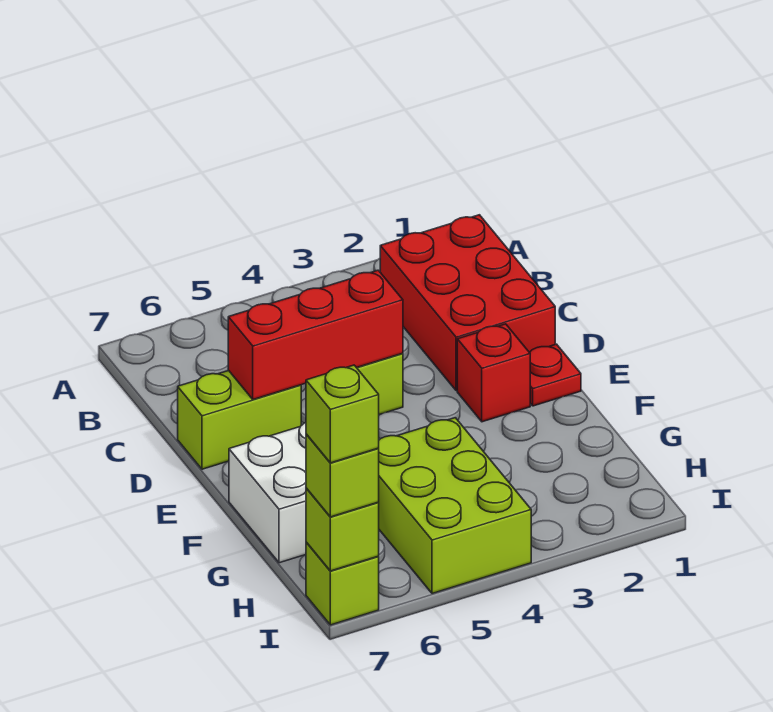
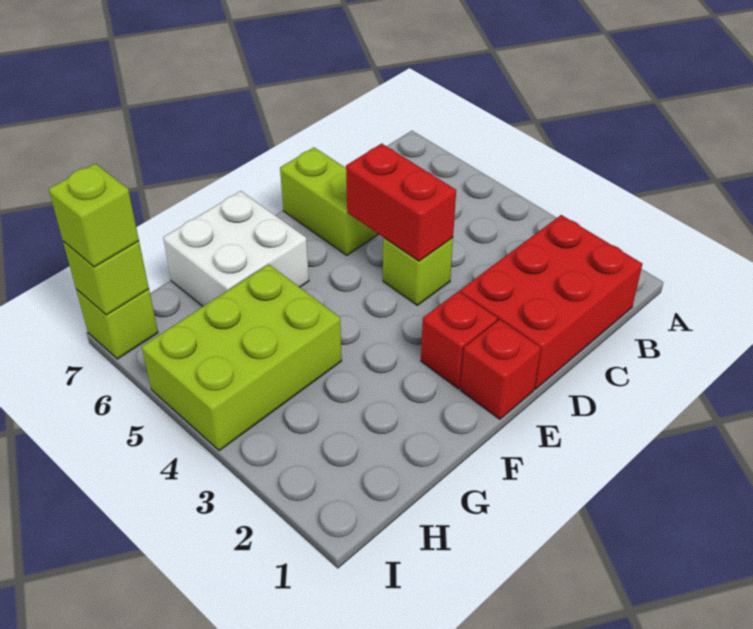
red 1x3 brick [228,270,403,399] -> red 1x2 brick [346,143,456,261]
red 1x1 plate [529,344,581,406] -> red 1x1 brick [460,319,541,419]
lime 1x1 brick [306,365,379,463] -> none

